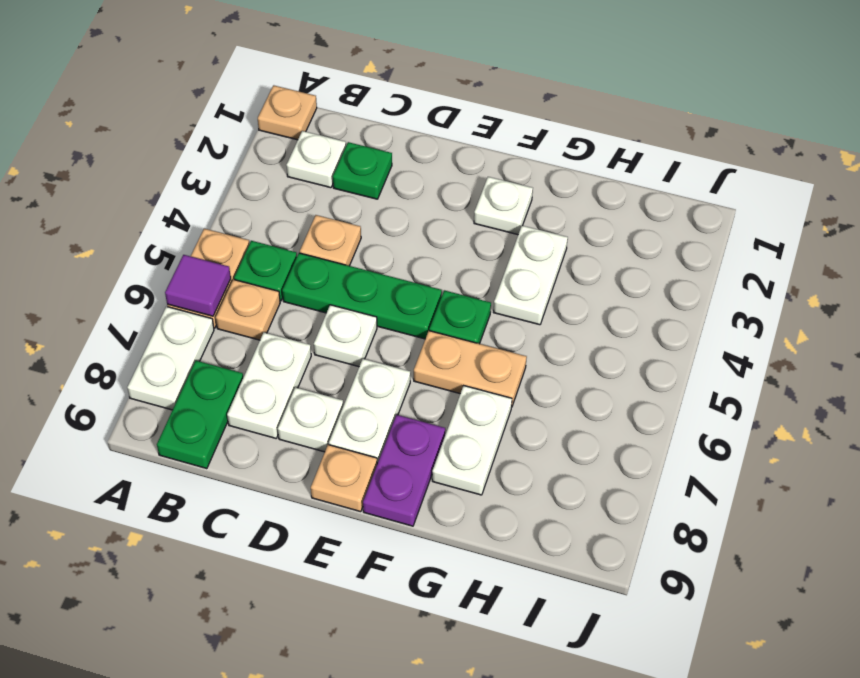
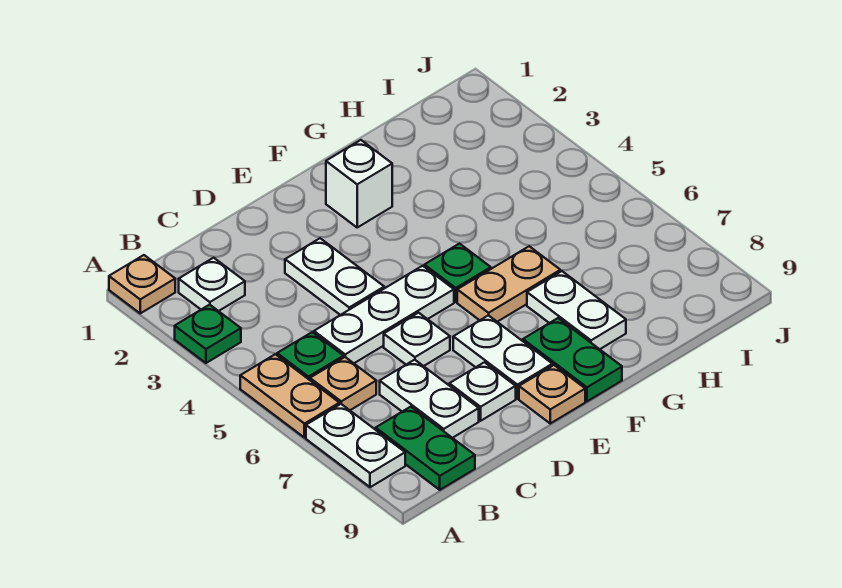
purple 1x1 tile [165,255,231,316] -> none
green 1x1 plate [333,142,392,199] -> green 1x1 plate moved to [175,305,241,363]
tan 1x1 plate [300,215,361,266] -> none
green 1x3 plate [282,253,442,339] -> white 1x3 plate [314,266,454,363]
white 1x1 plate [474,177,533,235] -> white 1x1 brick [326,140,392,227]
purple 1x2 plate [363,415,445,526] -> green 1x2 plate [523,318,622,401]
white 1x2 plate [493,226,568,325] -> white 1x2 plate moved to [285,238,384,315]

